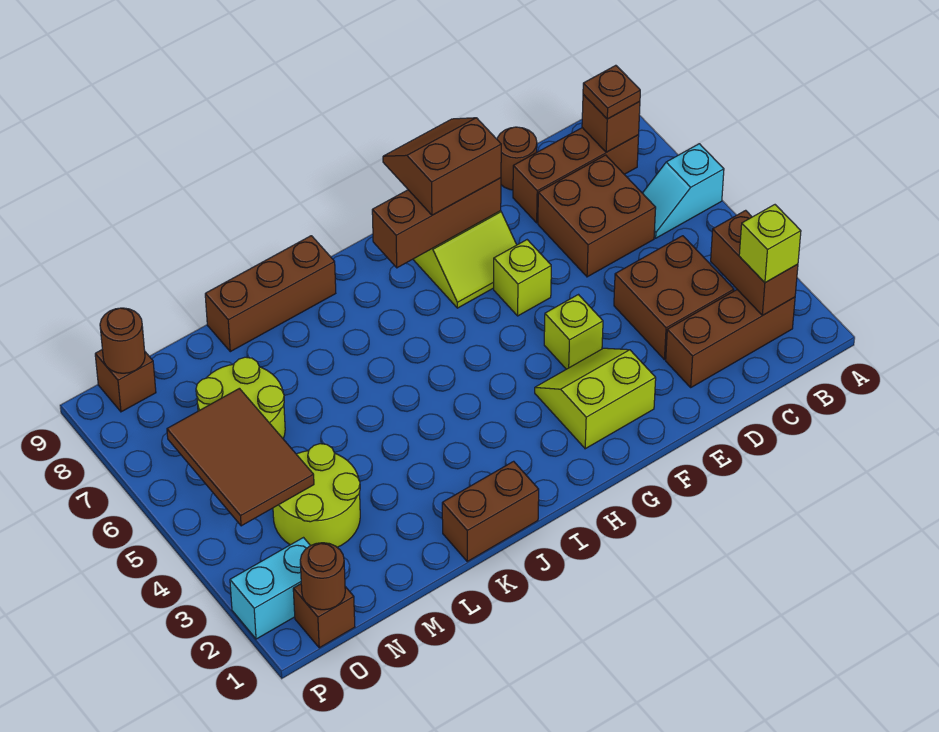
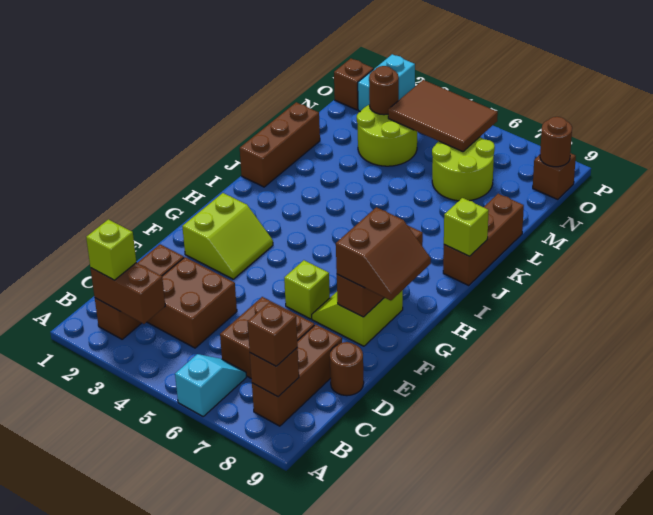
brown 1x1 plate [583,65,640,119] -> brown 1x1 brick [248,302,298,366]
lime 1x1 brick [544,295,603,369] -> lime 1x1 brick moved to [444,198,489,256]
brown 1x2 brick [442,461,539,561] -> brown 1x3 brick [240,102,320,187]
brown 1x1 round brick [300,543,345,610] -> brown 1x1 round brick moved to [369,66,399,115]

